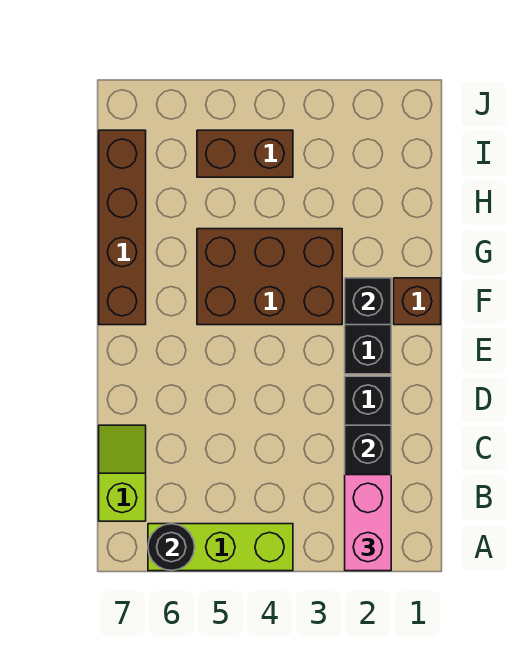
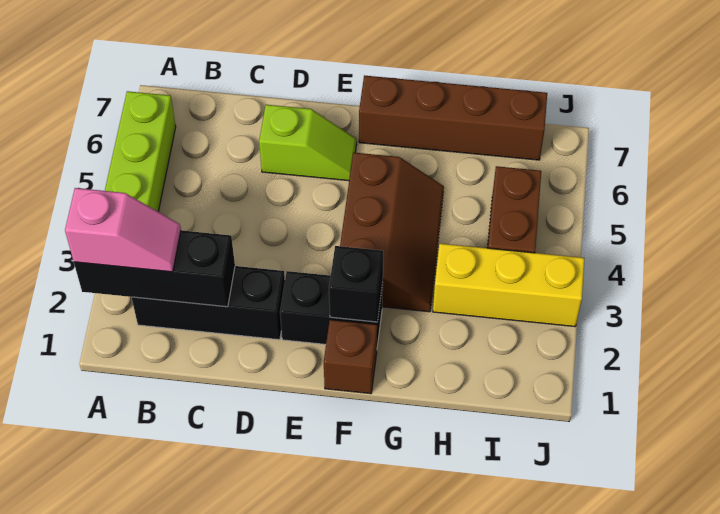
pink 1x2 brick [345,475,391,571] -> pink 1x2 slope [65,188,181,272]
black 1x1 round brick [148,524,195,571] -> none
lime 1x2 slope [99,425,146,521] -> lime 1x2 slope moved to [259,105,357,181]
brown 2x3 brick [197,229,342,325] -> brown 2x3 slope [340,153,444,312]
none -> yellow 1x3 brick [433,244,584,327]

